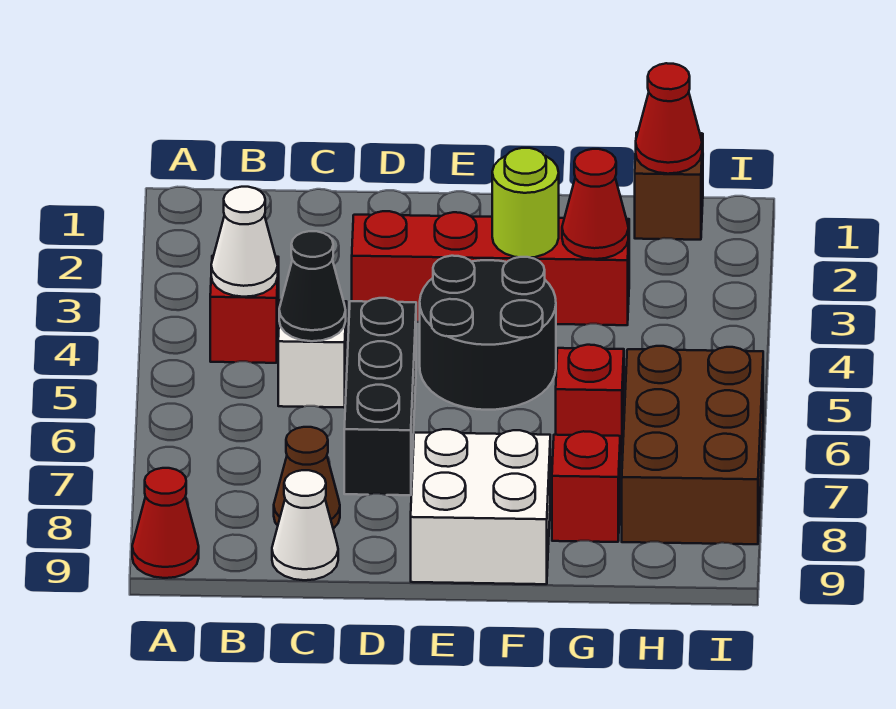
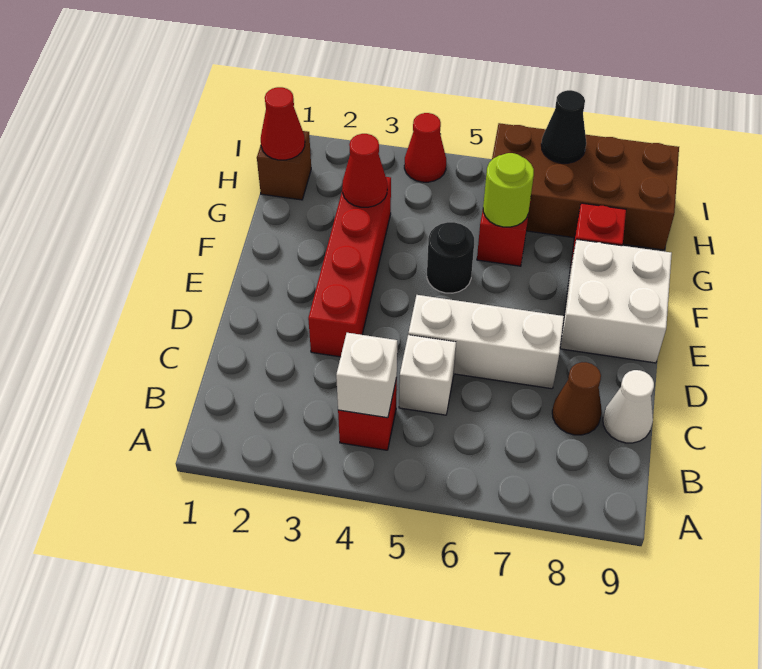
red 1x1 cone [132,468,199,578] -> red 1x1 cone moved to [404,113,446,182]
white 1x1 cone [211,187,278,297] -> white 1x1 brick [336,333,397,418]
black 1x1 cone [279,231,346,341] -> black 1x1 cone moved to [541,90,586,163]
black 1x3 brick [344,298,416,495] -> white 1x3 brick [408,295,564,389]
black 2x2 round brick [420,256,556,410] -> black 1x1 round brick [427,222,474,293]
lime 1x1 round brick [492,148,559,258] -> lime 1x1 round brick moved to [483,153,534,227]
brown 2x3 brick [622,346,763,544] -> brown 2x4 brick [492,123,679,250]

